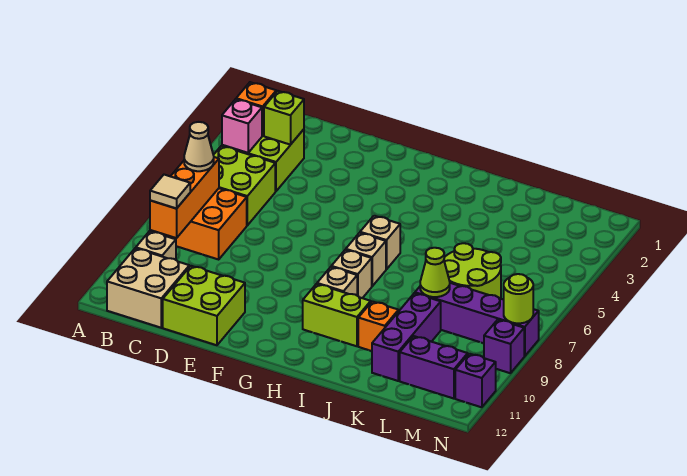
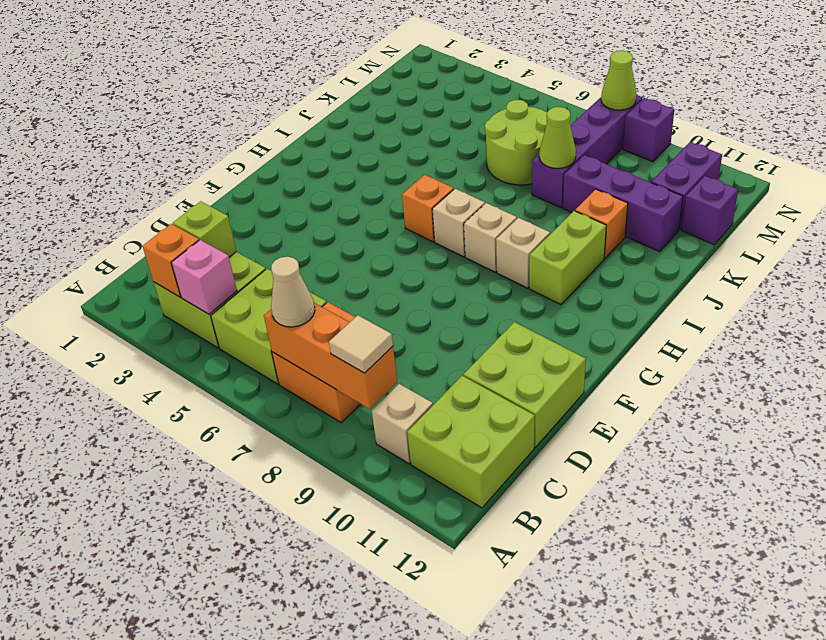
tan 2x2 brick [107,248,189,328] -> lime 2x2 brick [407,376,535,508]
tan 1x1 brick [360,216,400,269] -> orange 1x1 brick [402,175,454,242]
lime 1x1 round brick [504,274,533,323] -> lime 1x1 cone [601,51,636,110]
purple 1x1 brick [455,354,496,407] -> purple 1x1 brick moved to [682,176,738,245]

